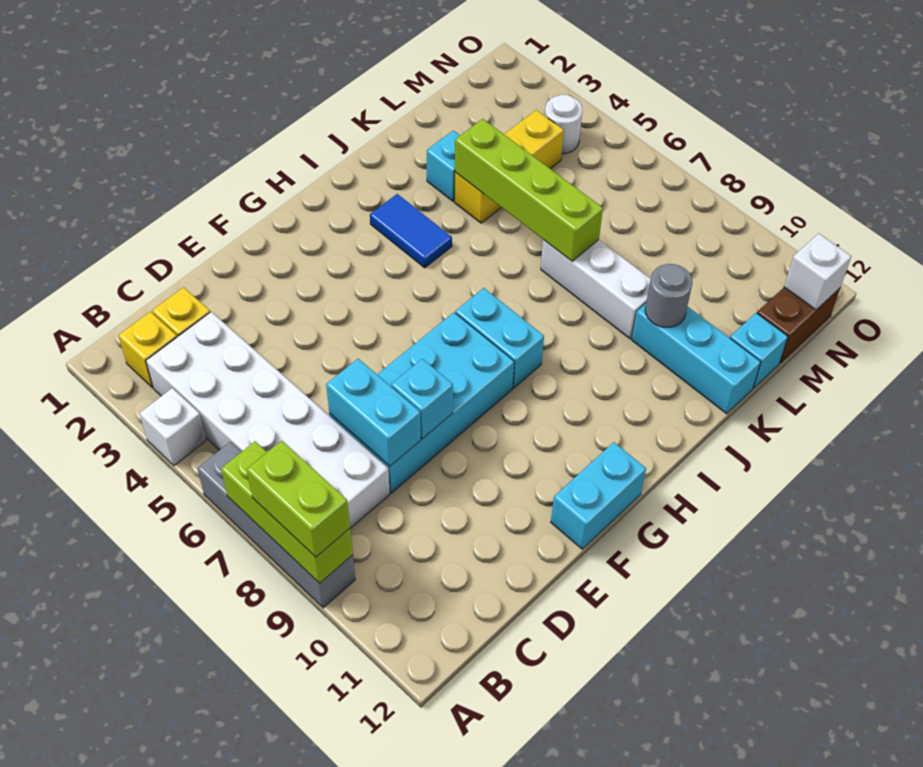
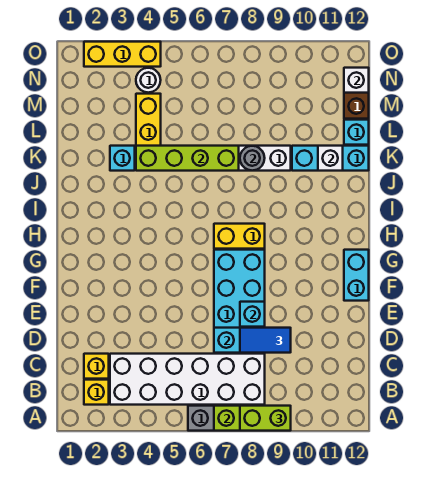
white 1x1 brick [140,388,206,466] -> white 1x1 brick moved to [318,146,343,171]
cyan 1x2 brick [455,288,544,388] -> yellow 1x2 brick [214,224,265,249]
blue 1x2 tile [370,194,452,268] -> blue 1x2 tile moved to [240,328,291,353]
grey 1x1 round brick [645,264,692,327] -> grey 1x1 round brick moved to [240,146,265,171]
none -> yellow 1x3 brick [84,42,161,67]

